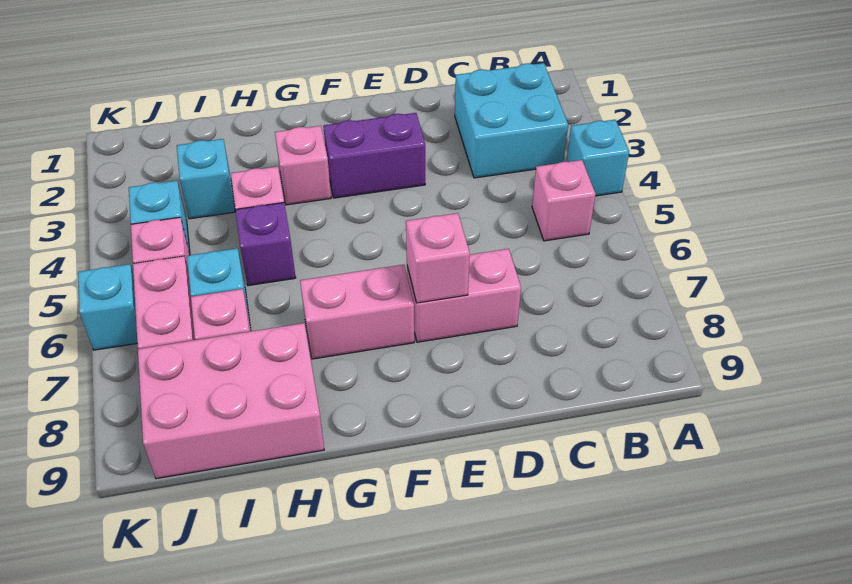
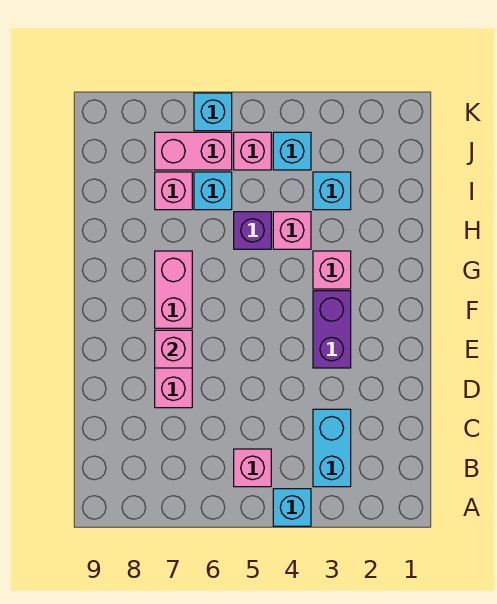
cyan 2x2 brick [455,63,568,178] -> cyan 1x2 brick [313,409,351,487]
pink 2x3 brick [138,323,324,479] -> none

